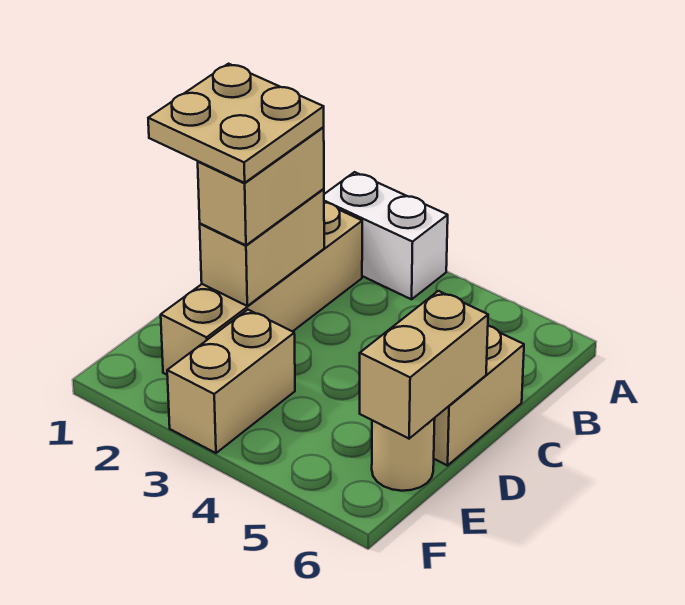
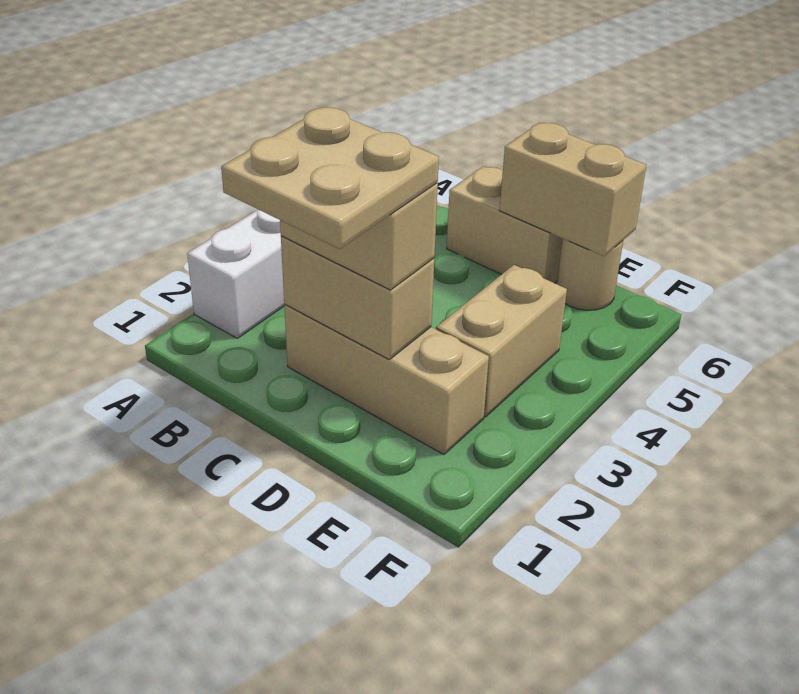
tan 1x4 brick [161,202,362,375] -> tan 1x3 brick [284,305,489,455]
tan 1x2 brick [167,310,295,453] -> tan 1x2 brick turned to [436,265,567,417]

